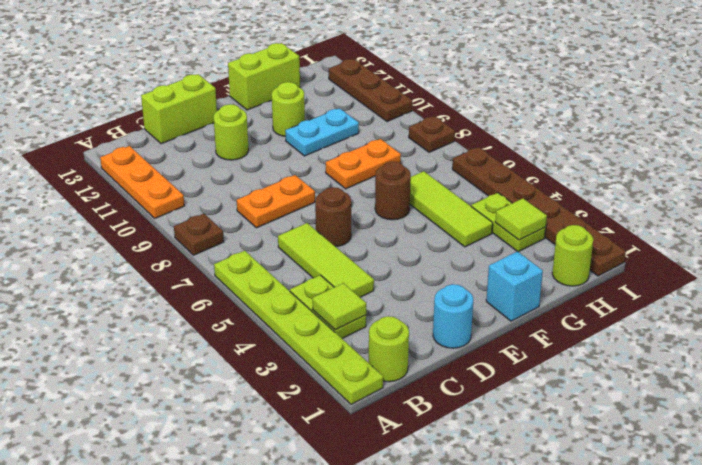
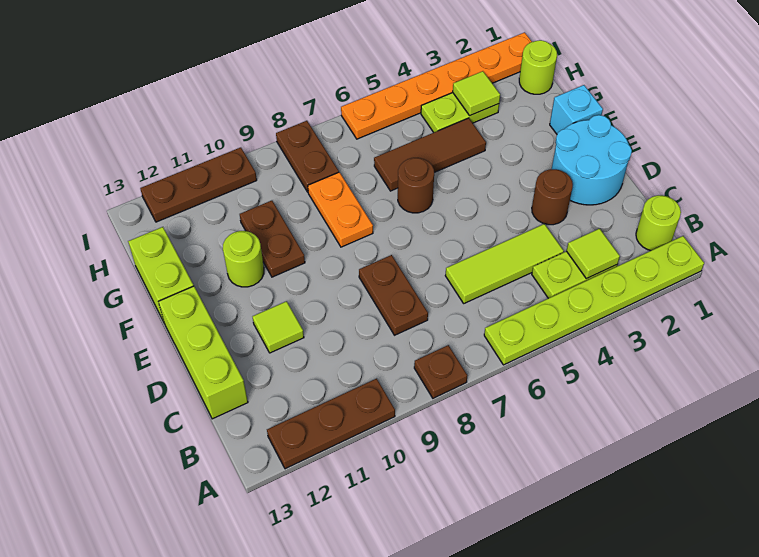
orange 1x3 plate [100,146,184,218] -> brown 1x3 plate [267,379,395,469]
orange 1x2 plate [237,175,315,228] -> brown 1x2 plate [359,255,428,335]
lime 1x2 brick [141,74,217,144] -> lime 1x3 brick [158,286,248,419]
cyan 1x1 round brick [433,284,473,348] -> cyan 2x2 round brick [552,115,632,205]
brown 1x1 round brick [315,187,351,247] -> brown 1x1 round brick moved to [532,169,573,225]
lime 1x1 round brick [213,104,249,160] -> lime 1x1 tile [253,301,304,353]
cyan 1x2 plate [285,108,359,156] -> brown 1x2 plate [240,201,305,277]
lime 1x3 tile [410,171,493,247] -> brown 1x3 tile [374,118,486,191]
brown 1x6 plate [452,147,626,276] -> orange 1x6 plate [341,32,532,139]
brown 1x1 plate [409,116,455,152] -> brown 1x2 plate [276,121,339,192]

